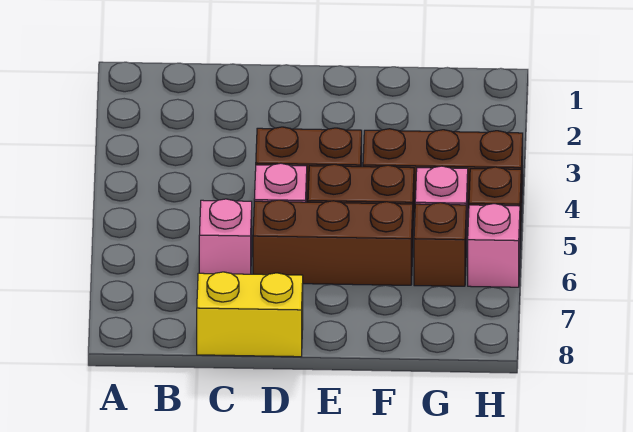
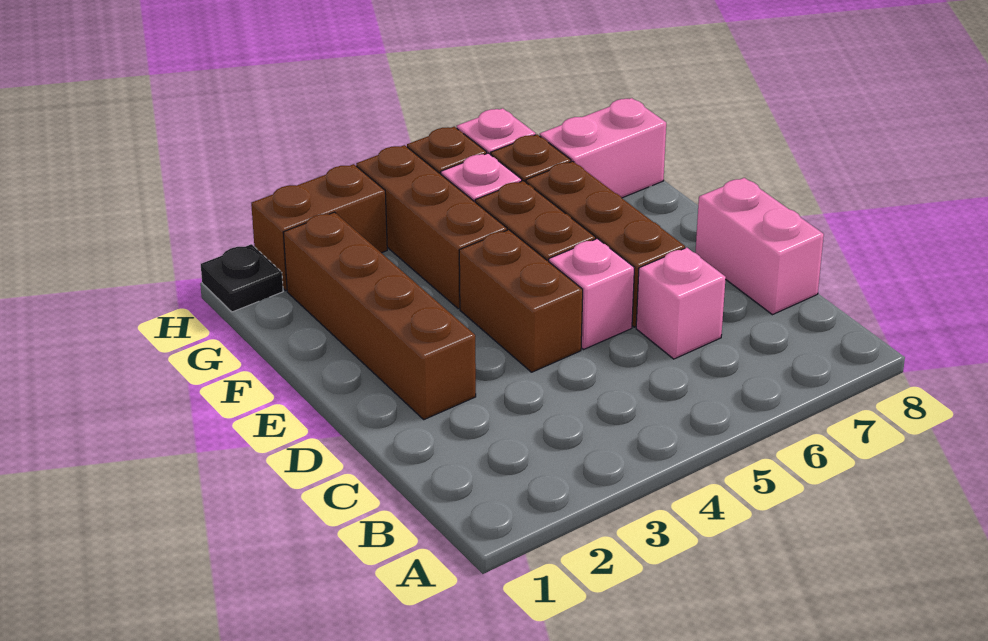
yellow 1x2 brick [197,272,303,357] -> pink 1x2 brick [695,178,824,315]
none -> brown 1x4 brick [283,212,476,419]
none -> pink 1x2 brick [540,98,666,198]
none -> black 1x1 plate [201,244,283,312]
none -> brown 1x2 brick [251,164,387,290]

